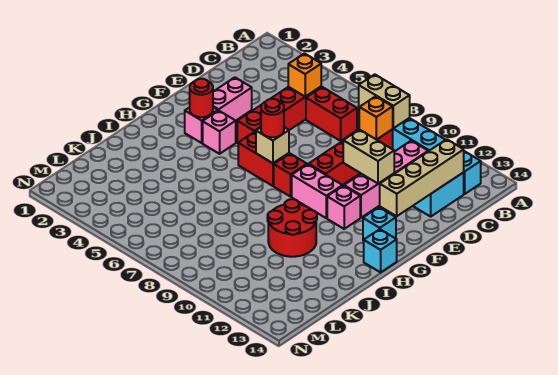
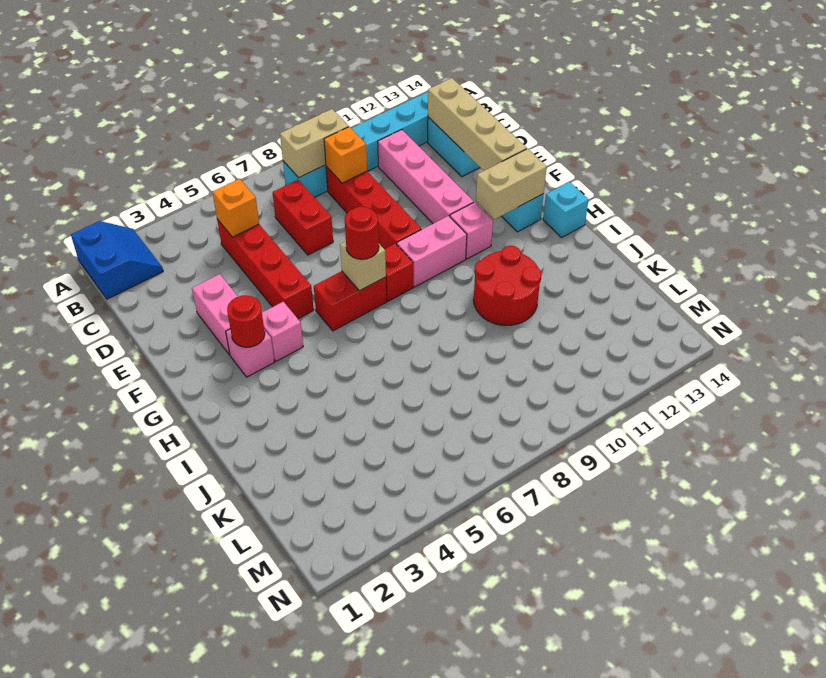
none -> blue 2x2 slope [71,221,163,299]
red 1x2 brick [306,87,357,141] -> red 1x2 brick turned to [272,180,333,255]
tan 1x2 brick [343,129,394,184] -> tan 1x2 brick moved to [476,149,547,219]

